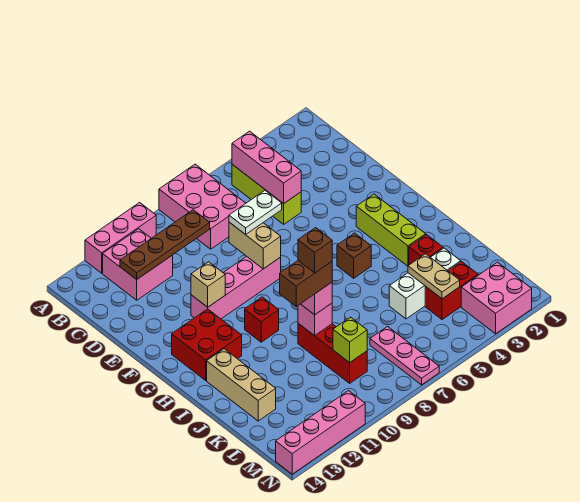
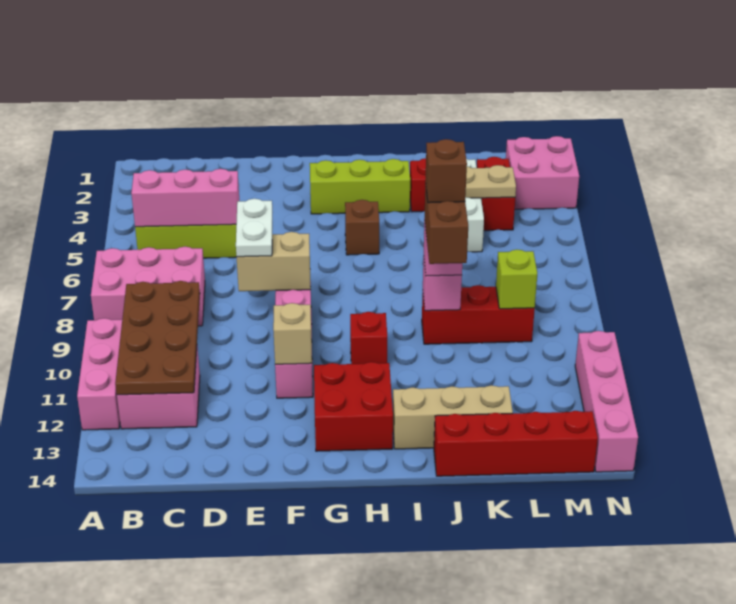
brown 1x4 plate [120,210,210,279] -> brown 2x4 plate [115,281,200,395]
none -> red 1x4 brick [434,411,598,476]
pink 1x3 plate [370,327,439,385] -> none

